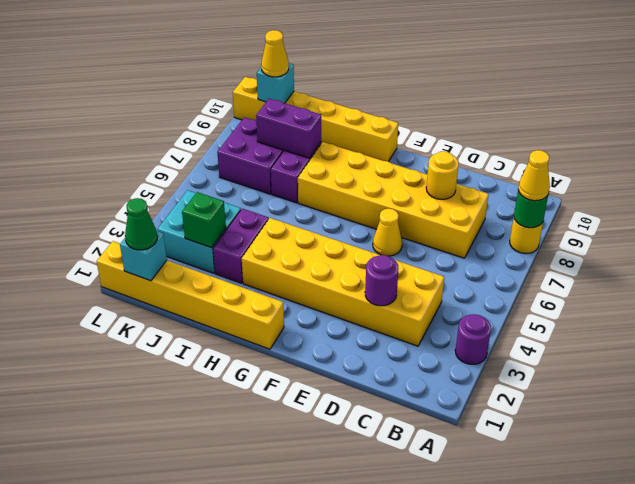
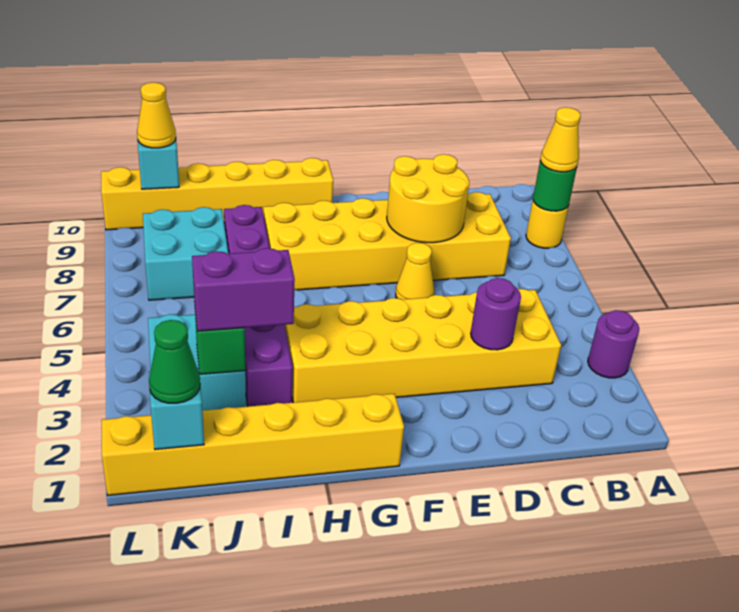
yellow 1x1 round brick [426,151,459,199] -> yellow 2x2 round brick [387,154,469,243]
purple 1x2 brick [256,99,321,158] -> purple 1x2 brick moved to [192,248,295,331]
purple 2x2 brick [217,117,284,194] -> cyan 2x2 brick [143,207,228,300]

